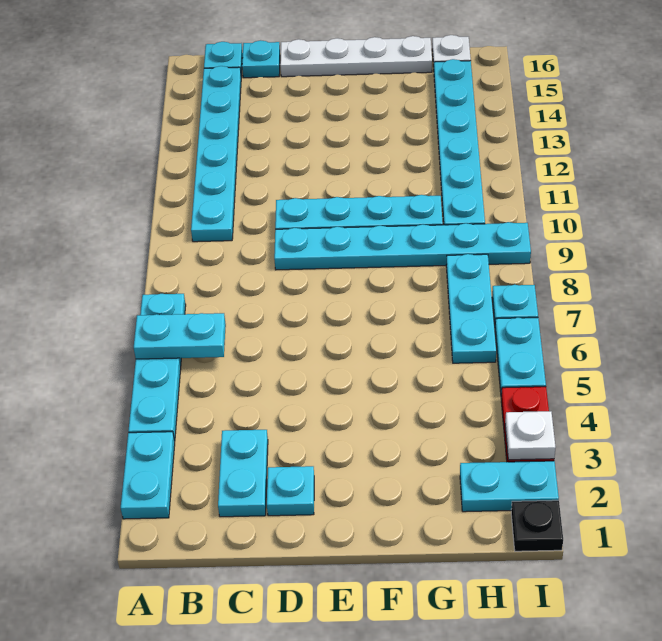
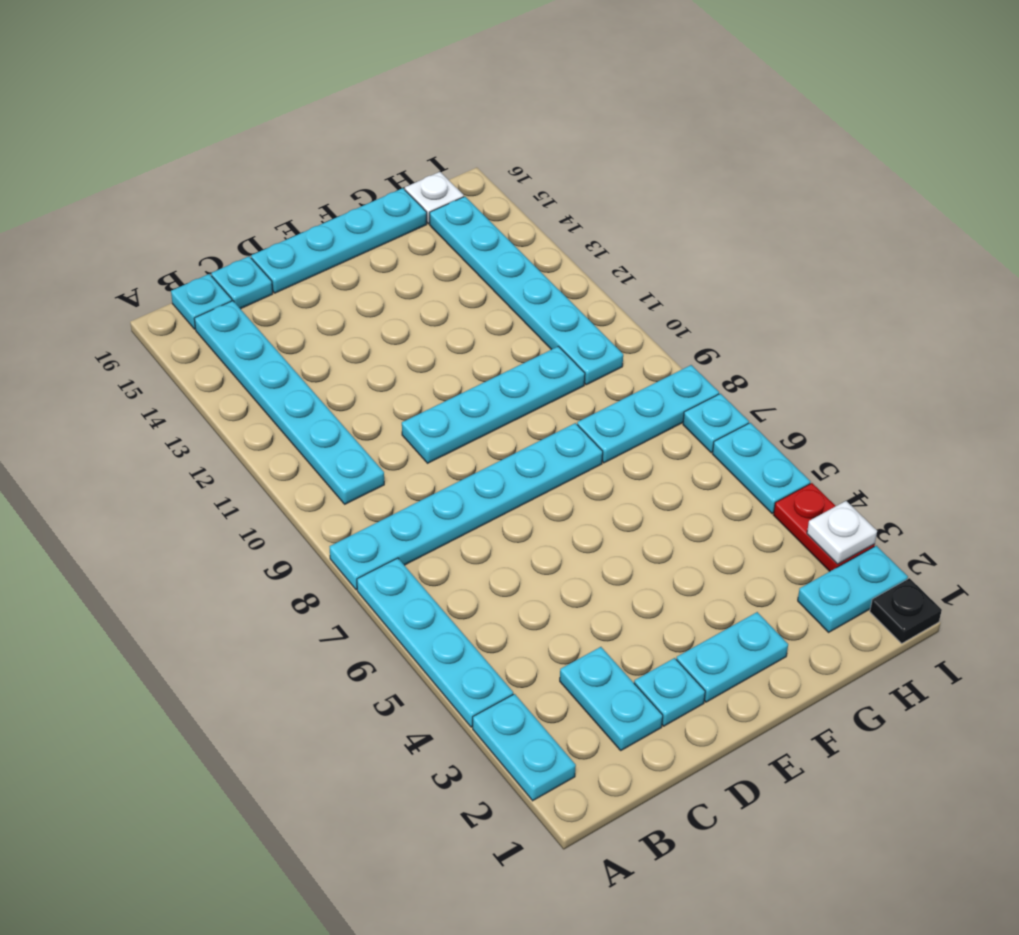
cyan 1x2 plate [134,313,226,359] -> cyan 1x2 plate moved to [676,612,788,702]
cyan 1x6 plate [274,222,531,270] -> cyan 1x6 plate moved to [330,423,603,590]
white 1x4 plate [280,36,432,77] -> cyan 1x4 plate [251,188,427,293]
cyan 1x3 plate [446,254,496,363] -> cyan 1x3 plate turned to [577,365,719,463]

